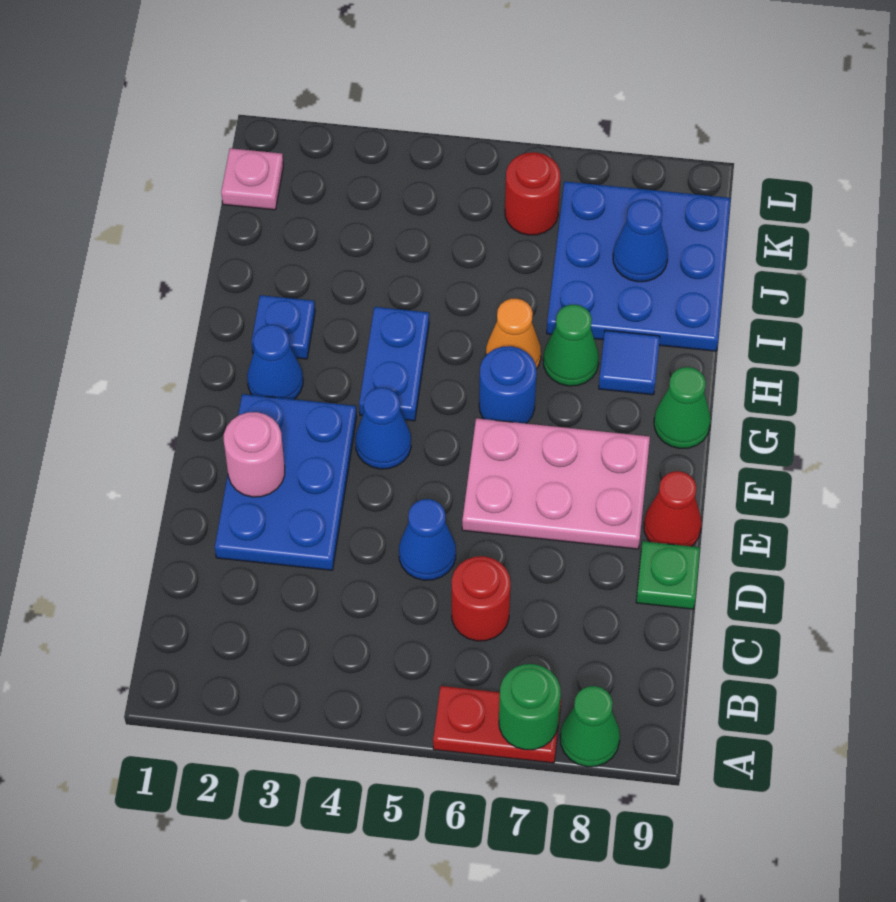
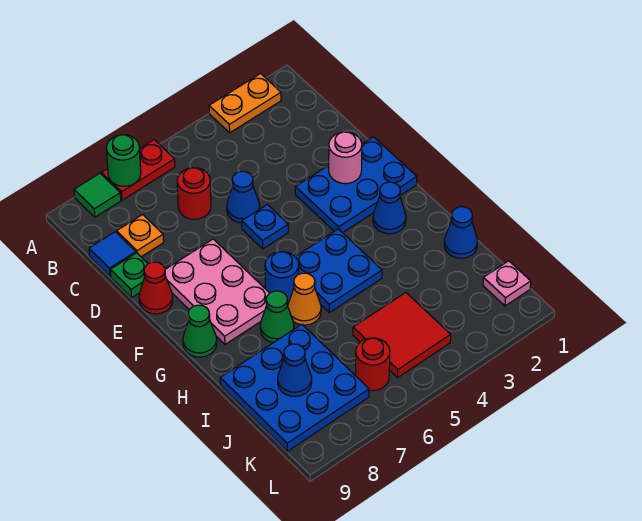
none -> orange 1x2 plate [209,74,281,133]
green 1x1 cone [560,686,620,767] -> green 1x1 tile [74,173,121,217]
none -> orange 1x1 plate [117,215,164,257]
blue 2x3 plate [215,394,357,570] -> blue 2x3 plate turned to [295,137,417,233]
pink 2x3 plate [462,418,650,549] -> pink 2x3 plate turned to [165,239,269,344]
blue 1x1 cone [355,388,411,469] -> blue 1x1 cone moved to [444,207,478,258]
blue 1x2 plate [359,307,429,421] -> blue 2x2 plate [295,229,382,312]
blue 1x1 plate [252,295,315,359] -> blue 1x1 plate moved to [242,205,288,249]
blue 1x1 tile [599,330,660,395] -> blue 1x1 tile moved to [89,232,136,276]
none -> red 2x2 tile [353,293,451,378]

